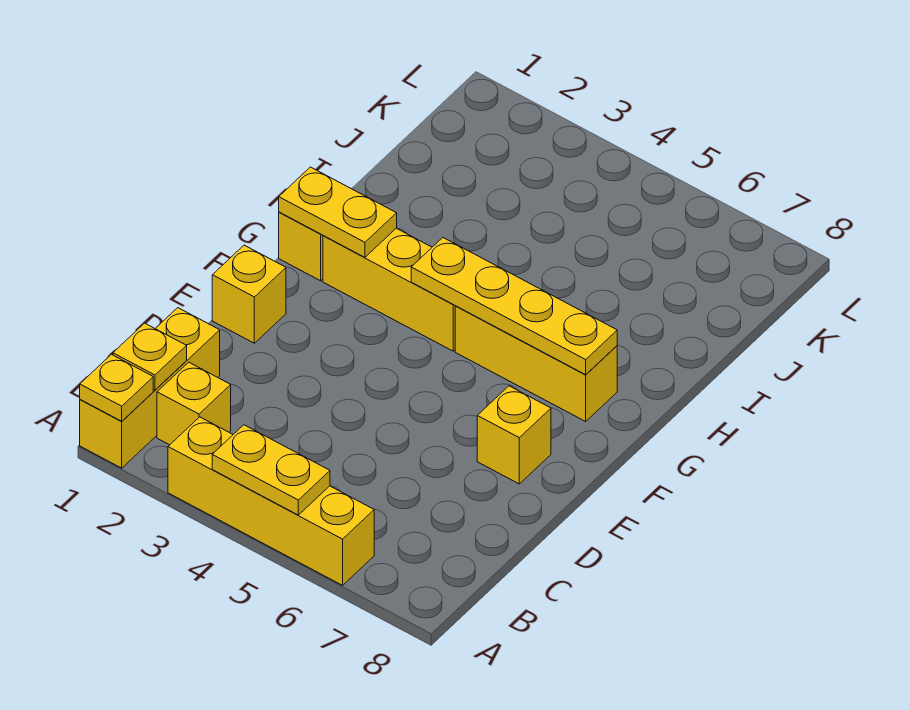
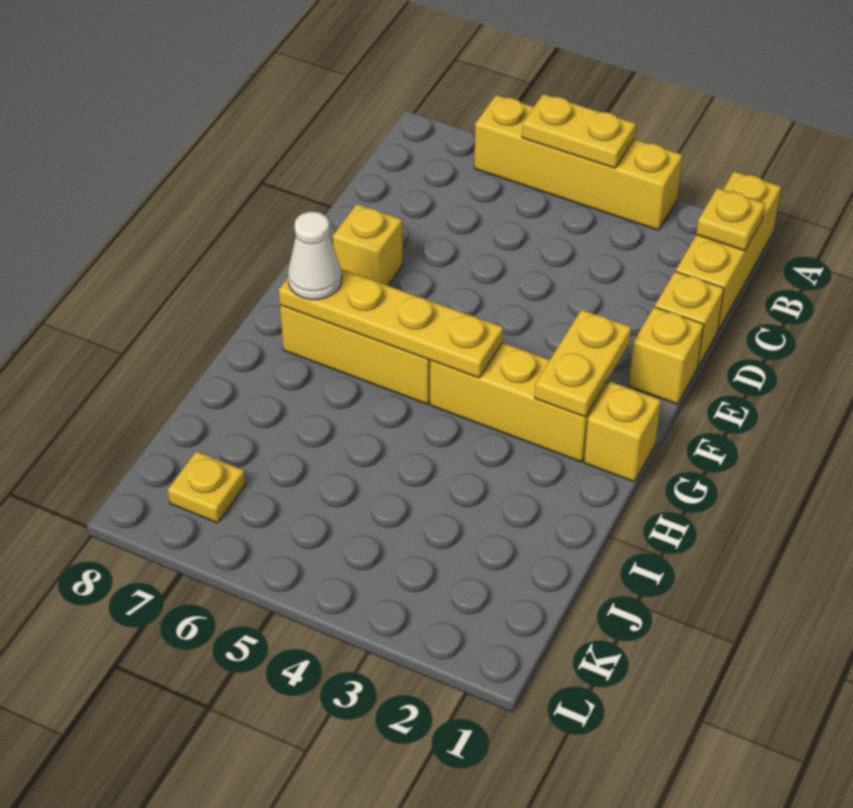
yellow 1x1 plate [80,354,153,421] -> yellow 1x1 plate moved to [168,451,246,523]
yellow 1x1 brick [157,362,231,445] -> yellow 1x1 brick moved to [655,271,724,366]
yellow 1x2 plate [279,167,397,257] -> yellow 1x2 plate turned to [535,310,631,417]
none -> white 1x1 cone [288,212,342,300]

